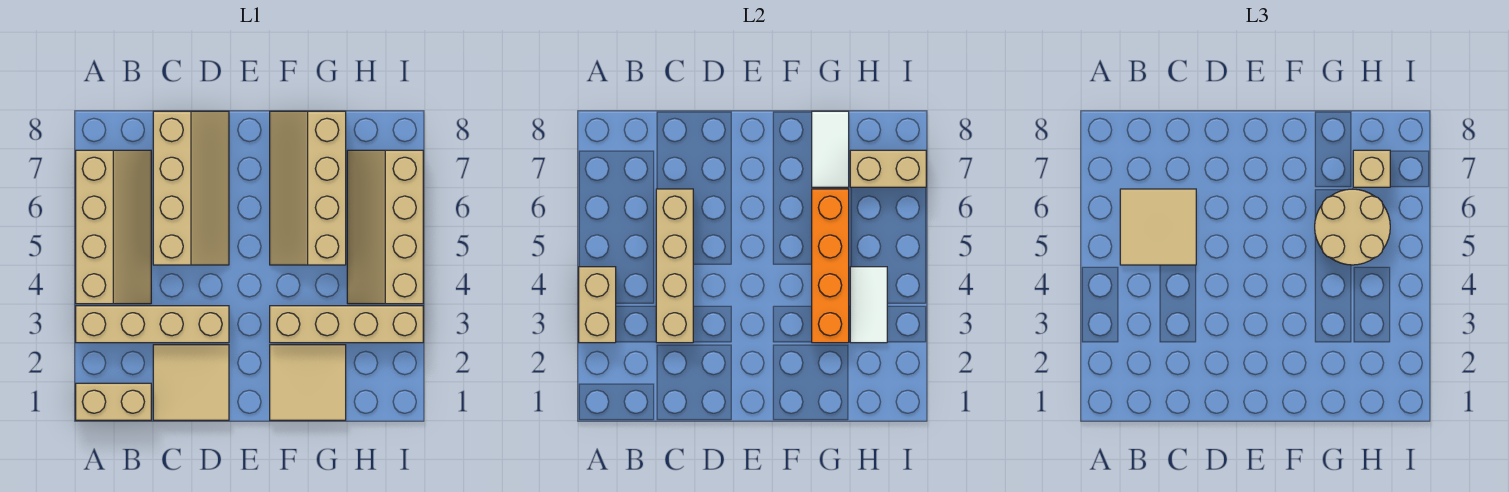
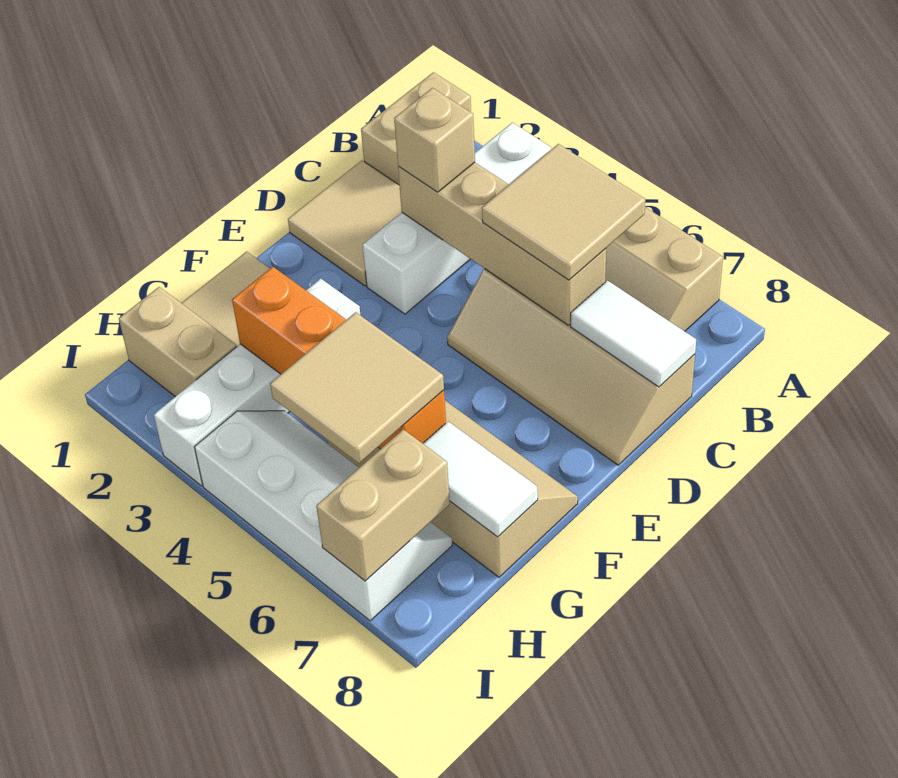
tan 1x4 brick [76,306,229,343] -> white 1x4 brick [363,123,551,314]
tan 1x2 brick [579,267,616,343] -> tan 1x2 brick moved to [119,287,236,397]
tan 1x4 brick [270,306,423,343] -> white 1x4 brick [154,279,360,486]
tan 2x2 round brick [1315,189,1390,265] -> tan 2x2 tile [270,312,444,463]
white 1x2 tile [850,267,887,343] -> white 1x2 tile moved to [571,281,696,387]
tan 2x4 slope [347,150,423,304] -> white 2x4 slope [195,411,452,621]
tan 1x1 brick [1353,150,1390,187] -> tan 1x1 brick moved to [394,88,475,192]

